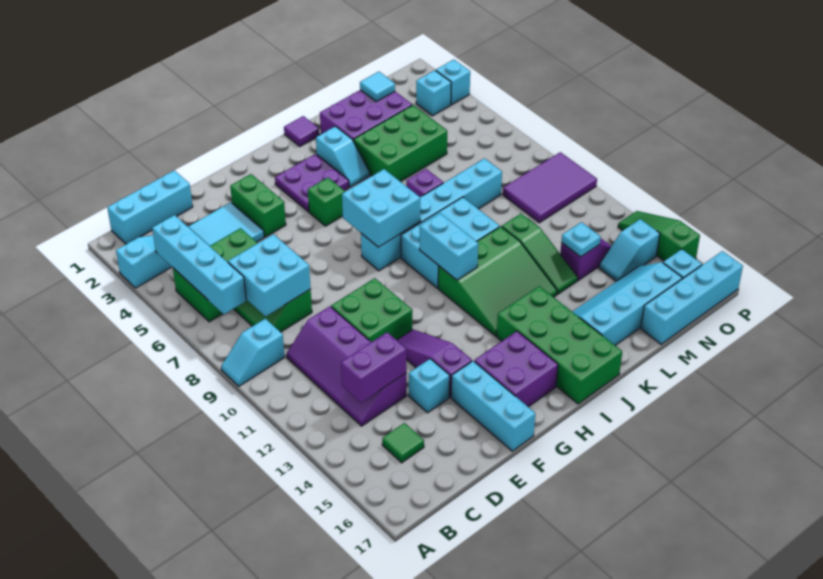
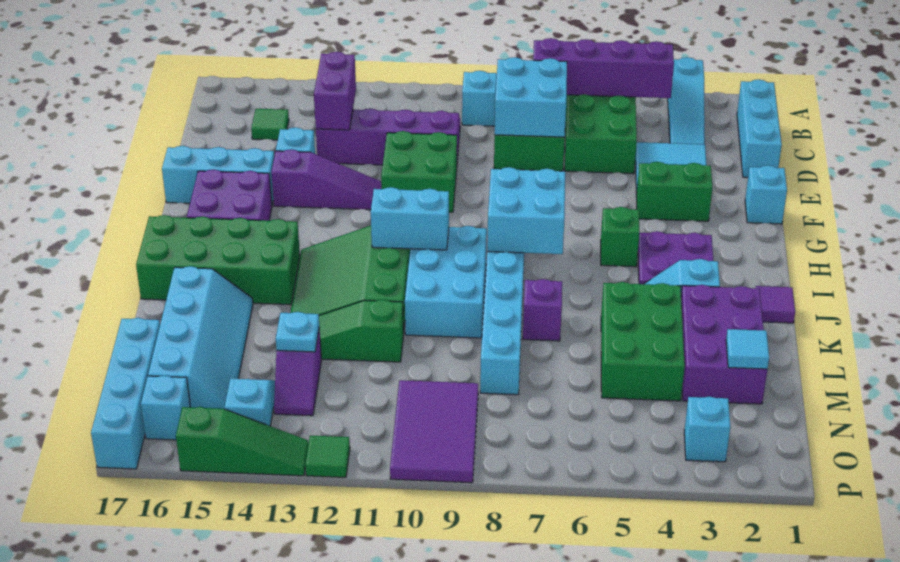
cyan 1x4 brick [152,215,246,314] -> purple 1x4 brick [533,38,674,98]
cyan 1x1 brick [436,60,470,105] -> cyan 1x1 brick moved to [745,165,787,224]
none -> green 1x1 tile [305,436,350,477]

